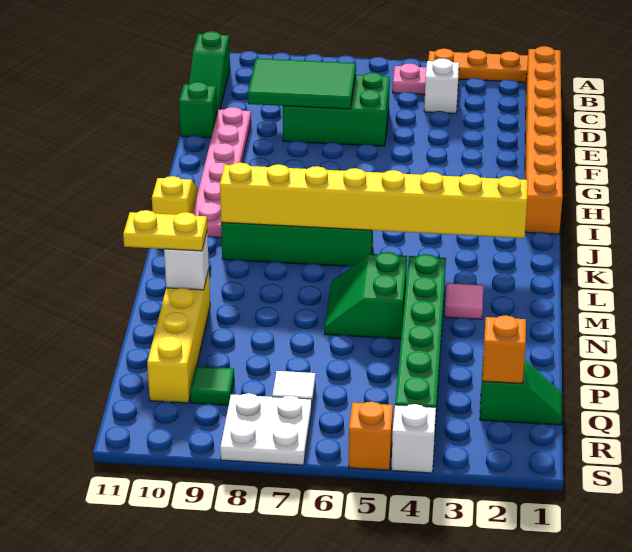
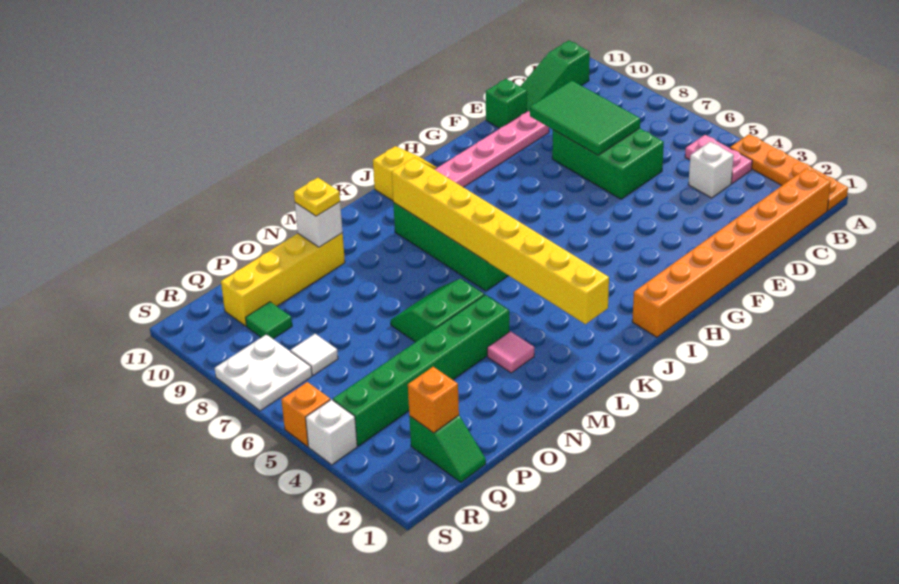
yellow 1x2 plate [123,210,207,251] -> yellow 1x1 plate [294,178,340,216]

